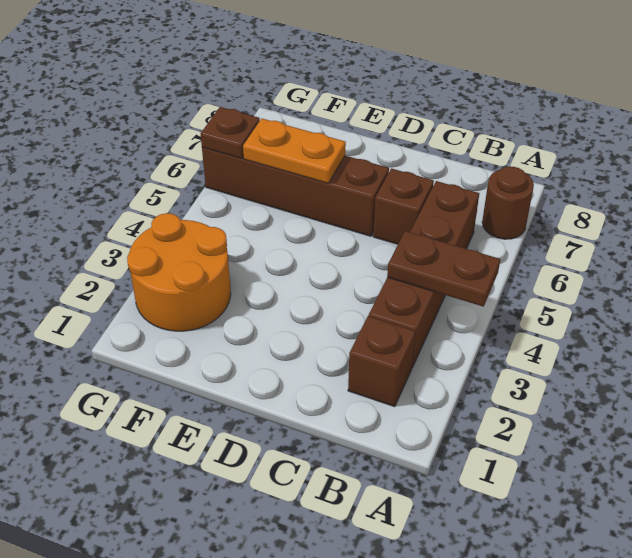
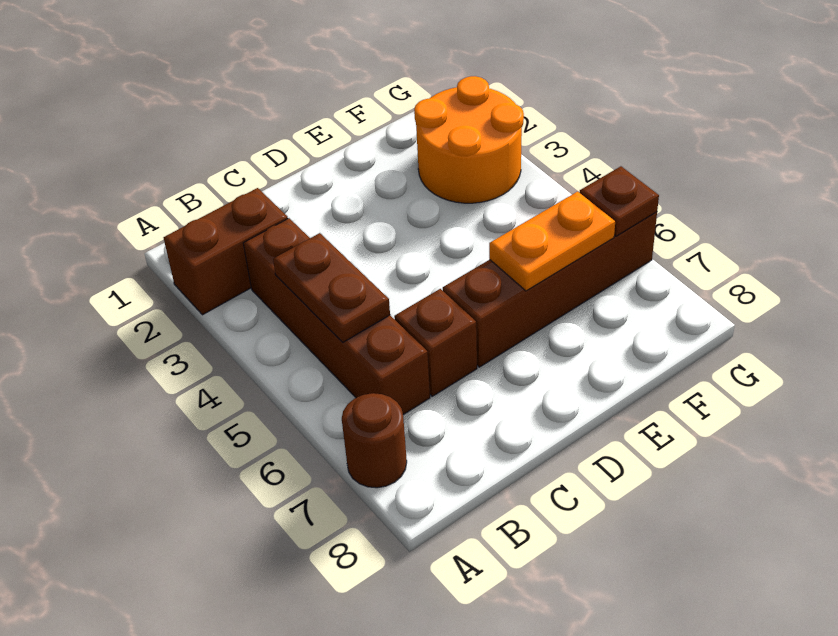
brown 1x2 plate [387,231,500,307] -> brown 1x2 plate turned to [273,233,390,342]
brown 1x1 brick [348,316,416,407] -> brown 1x2 brick [164,188,288,315]

